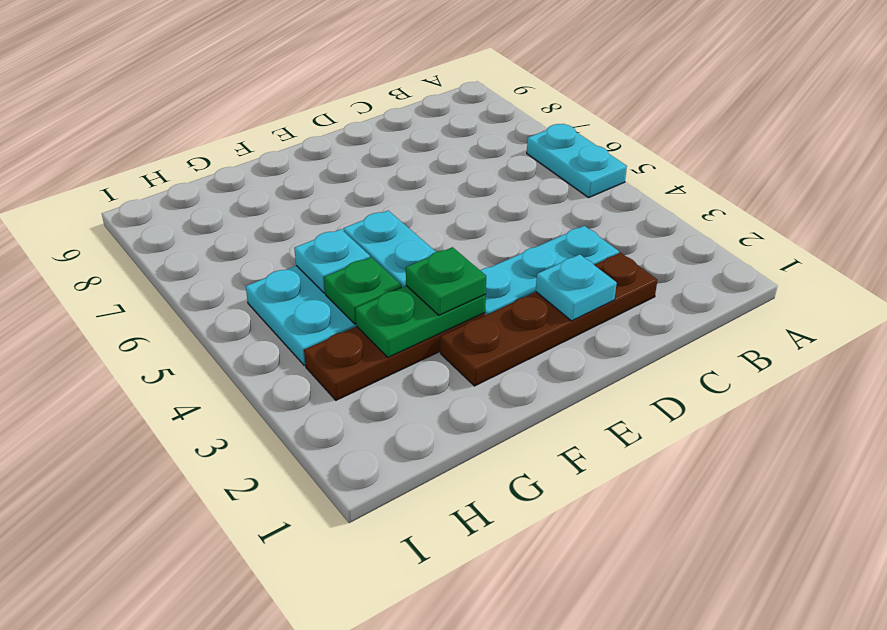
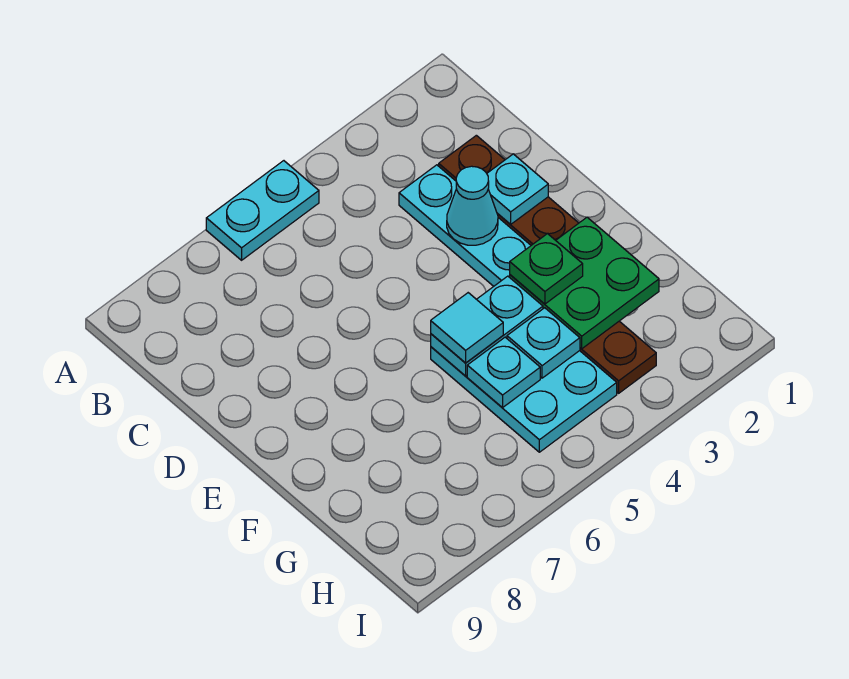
none -> cyan 1x1 cone [447,166,498,245]
green 1x2 plate [355,286,486,357] -> green 2x2 plate [510,217,659,349]
none -> cyan 1x1 tile [431,293,503,363]
green 1x1 plate [324,257,402,324] -> cyan 1x1 plate [507,308,580,378]

